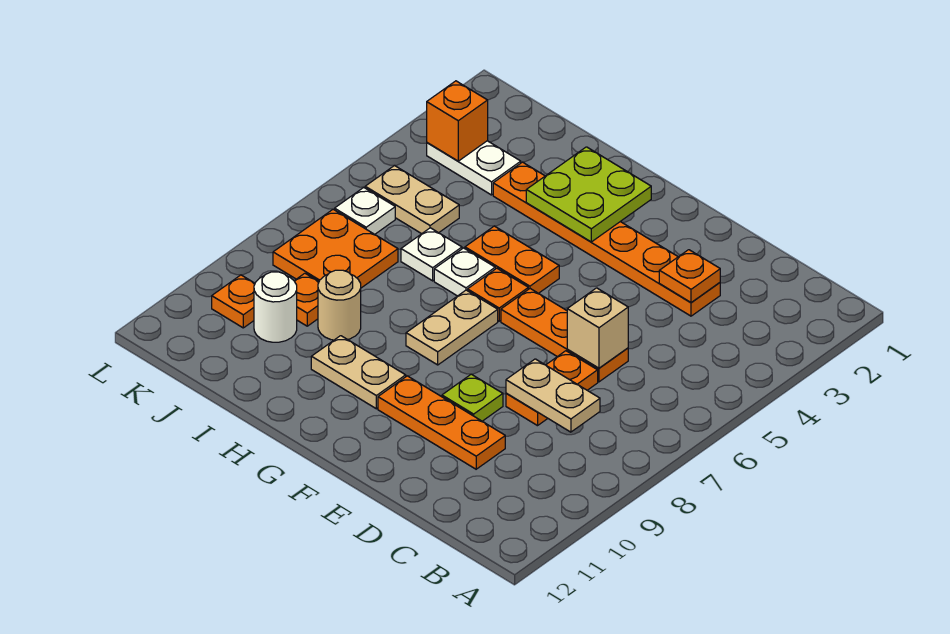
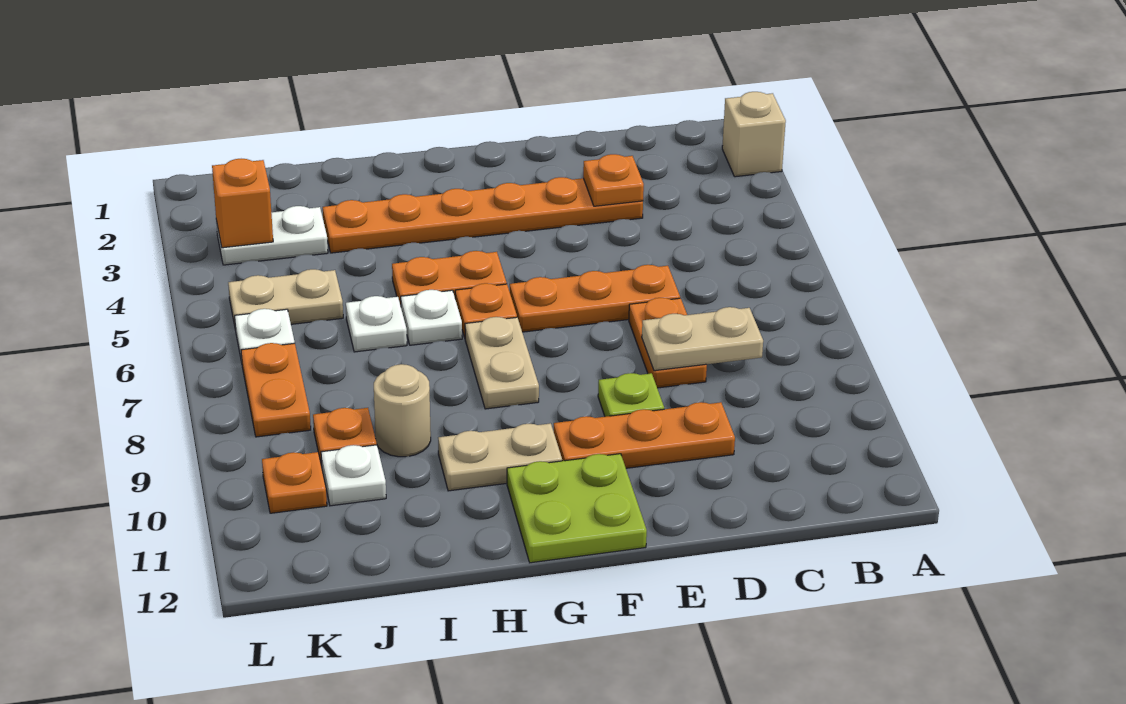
tan 1x1 brick [567,288,628,368] -> tan 1x1 brick moved to [722,92,786,177]
lime 2x2 plate [526,147,651,242] -> lime 2x2 plate moved to [507,454,647,563]
orange 2x2 plate [273,209,398,288] -> orange 1x2 plate [241,343,311,437]
white 1x1 round brick [254,272,297,342] -> white 1x1 plate [321,445,386,506]

